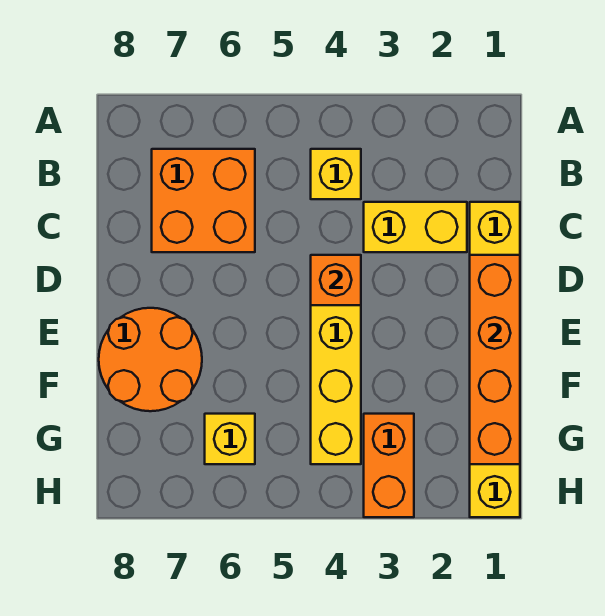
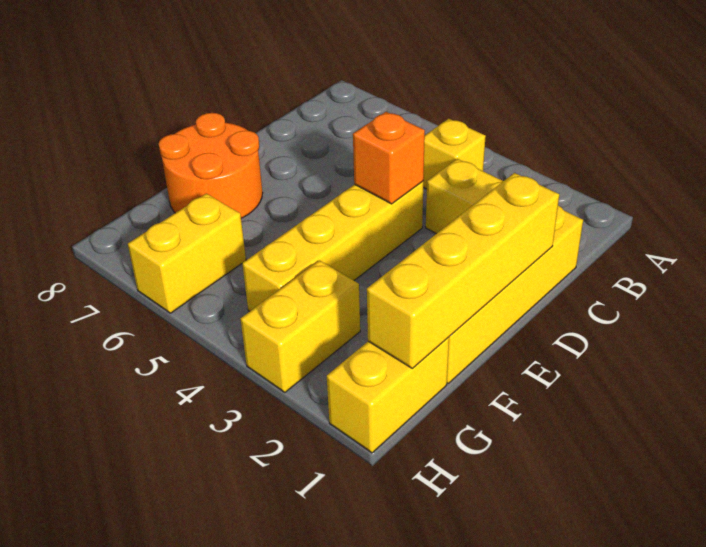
orange 2x2 brick [152,149,255,252] -> none
orange 1x4 brick [470,255,520,464] -> yellow 1x4 brick [367,173,559,369]
orange 1x2 brick [364,414,414,517] -> yellow 1x2 brick [241,260,360,392]
yellow 1x1 brick [205,414,255,464] -> yellow 1x2 brick [128,193,246,313]

